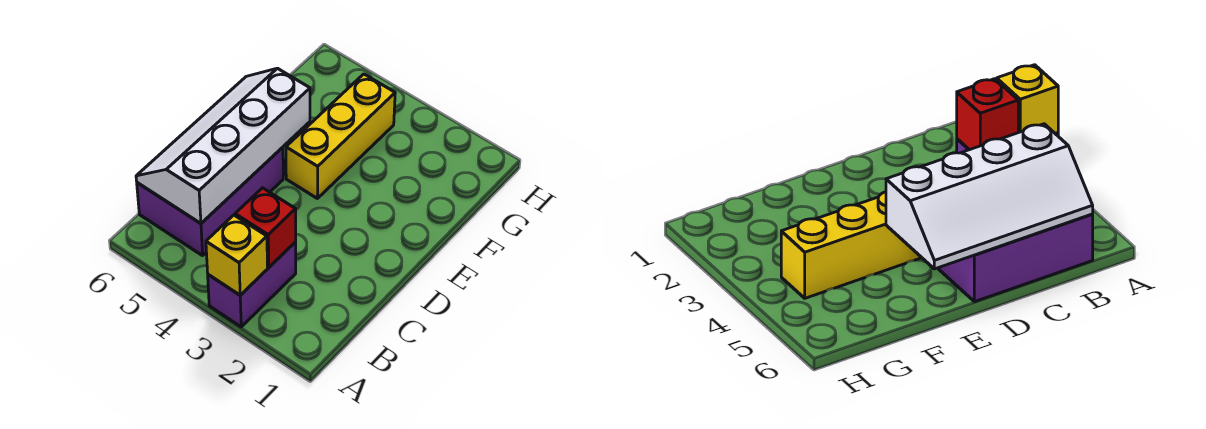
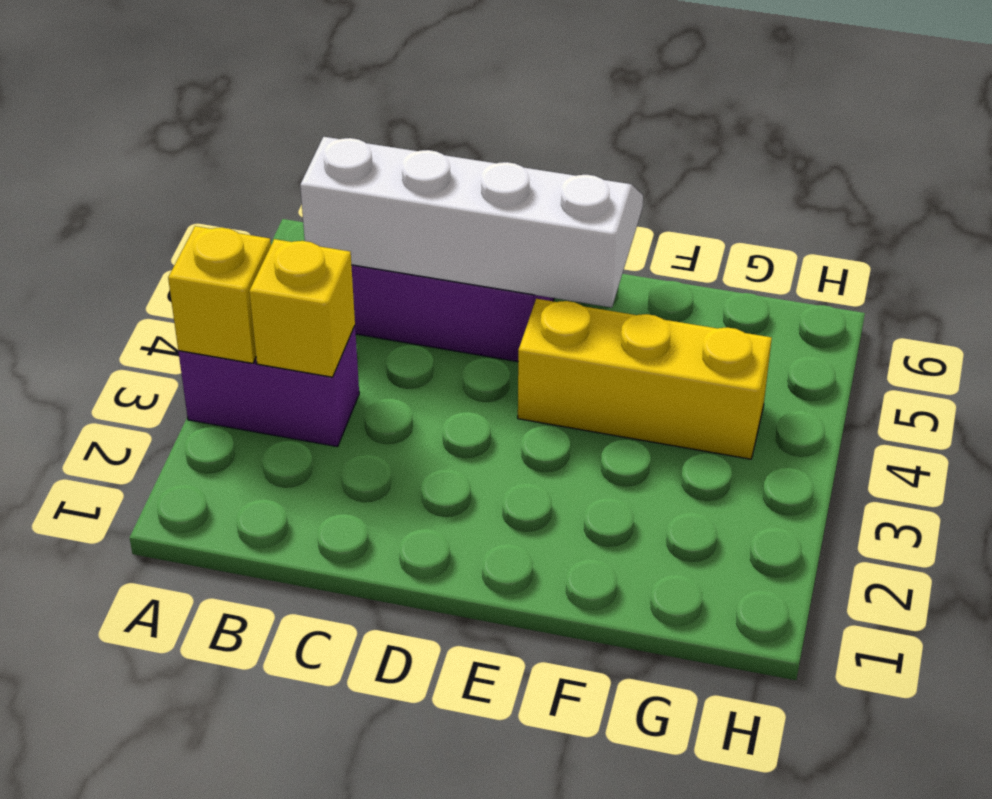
red 1x1 brick [235,188,296,267] -> yellow 1x1 brick [249,239,355,377]

